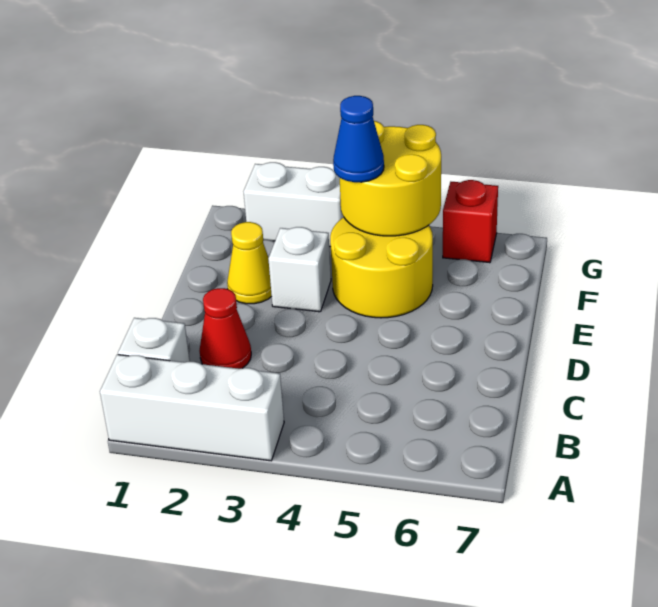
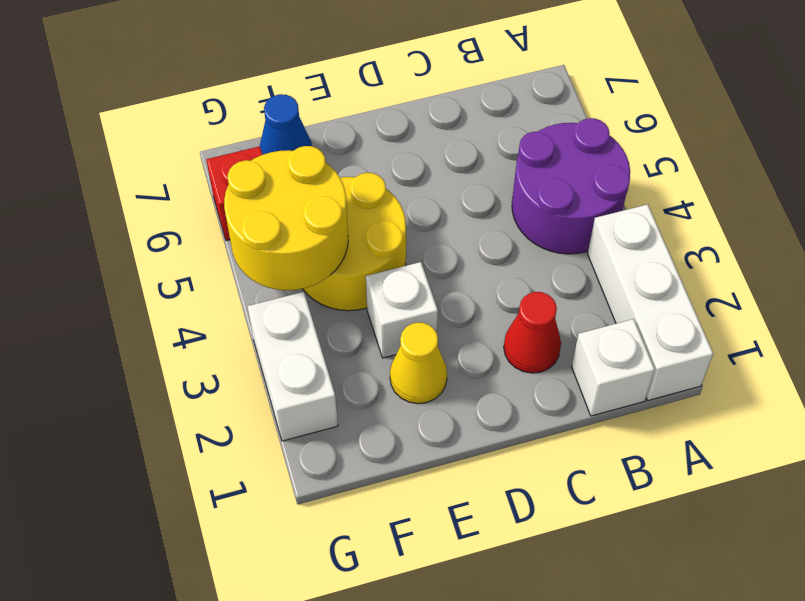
none -> purple 2x2 round brick [512,118,630,254]
blue 1x1 cone [333,96,384,182] -> blue 1x1 cone moved to [260,94,312,155]

